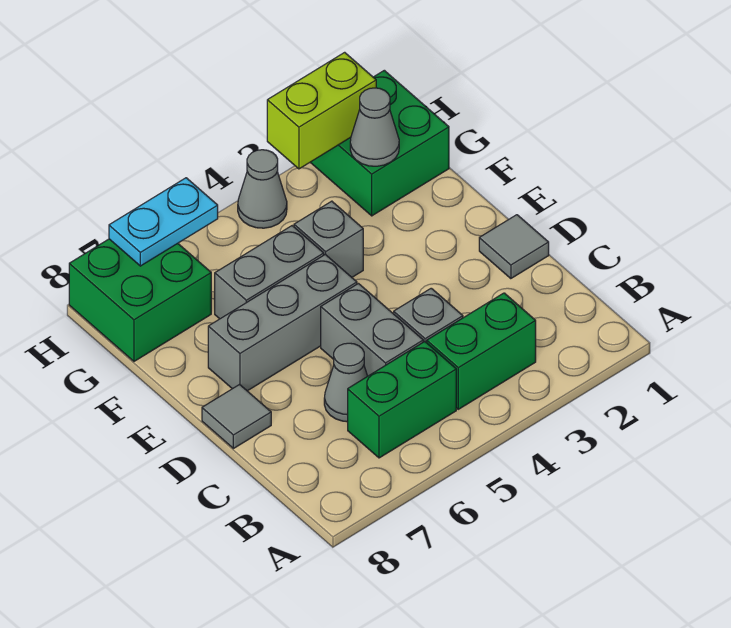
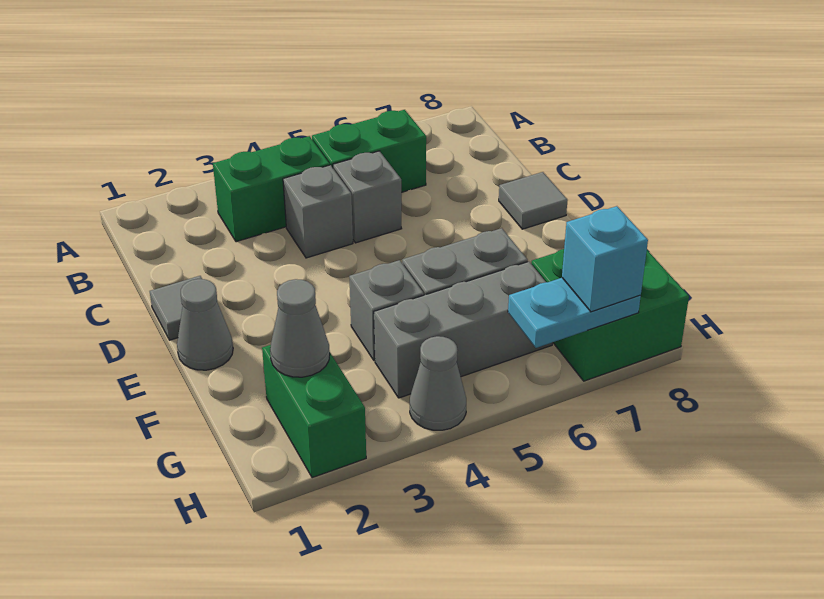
grey 1x2 brick [321,284,423,376] -> grey 1x1 brick [333,151,402,243]
grey 1x1 cone [324,343,367,422] -> grey 1x1 cone moved to [177,279,233,370]
grey 1x3 brick [208,254,357,391] -> grey 1x3 brick moved to [374,262,552,398]
green 2x2 brick [310,70,449,216] -> green 1x2 brick [262,345,366,478]
lime 1x2 brick [267,52,376,169] -> none
none -> cyan 1x1 brick [562,206,648,312]

